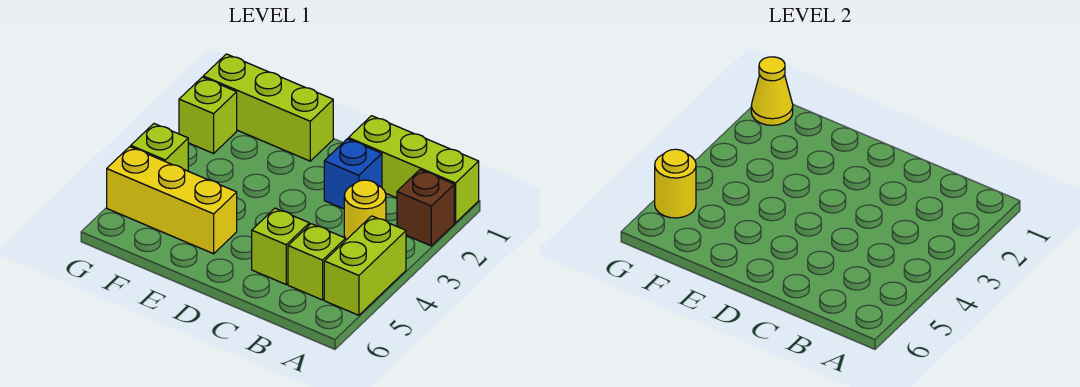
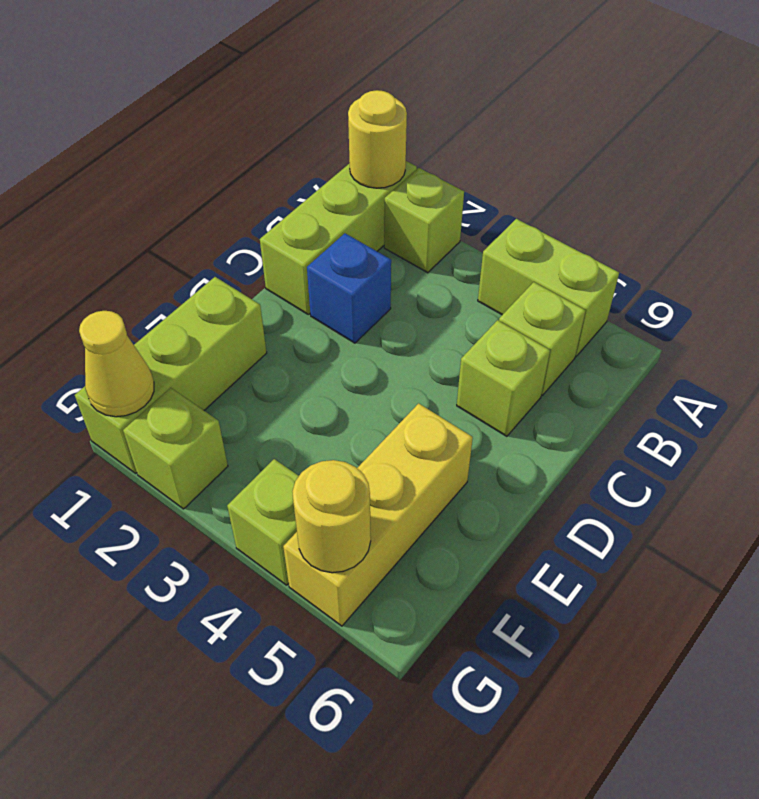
brown 1x1 brick [397,170,454,246] -> lime 1x1 brick [384,168,464,273]
yellow 1x1 round brick [344,180,386,240] -> yellow 1x1 round brick moved to [348,90,407,188]

